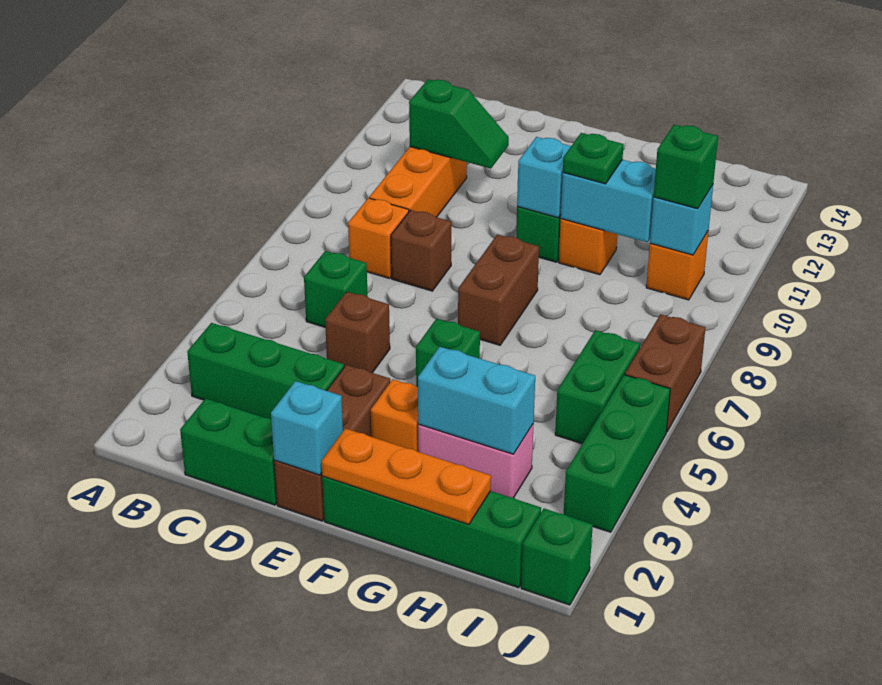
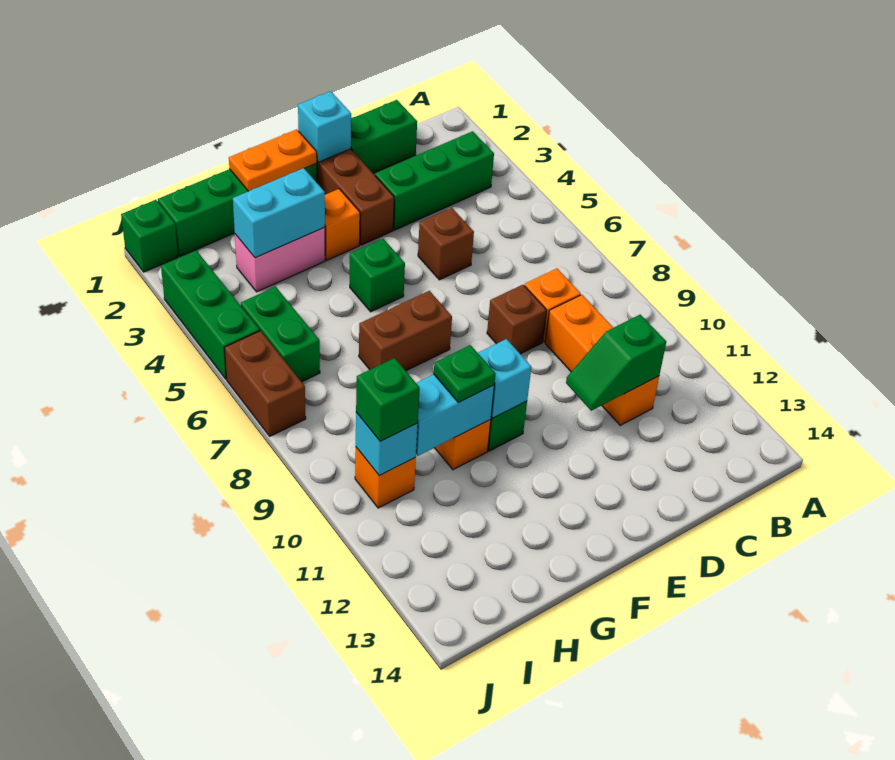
green 1x1 brick [304,251,368,327] -> none
orange 1x3 plate [322,428,491,524] -> orange 1x2 plate [229,129,317,191]
brown 1x2 brick [458,235,539,345] -> brown 1x2 brick turned to [359,291,452,371]

